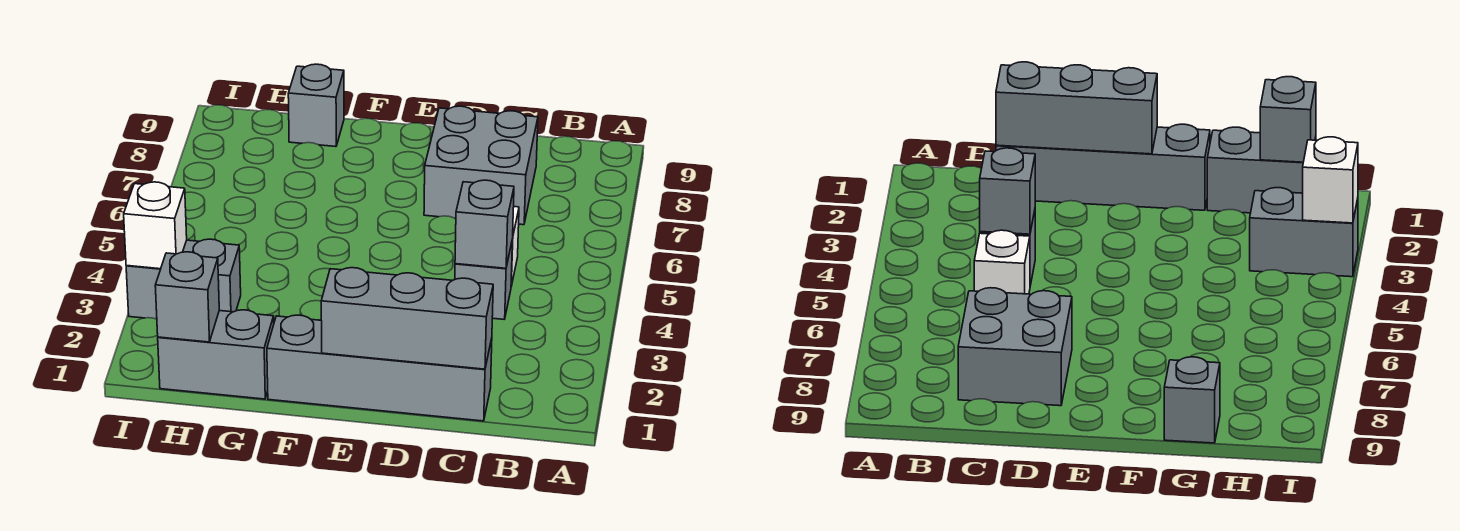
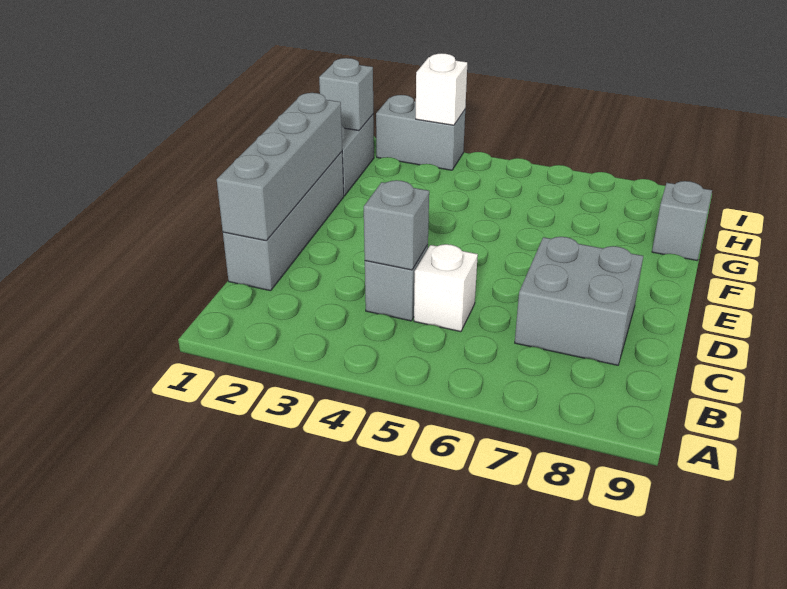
grey 1x3 brick [321,268,493,369] -> grey 1x4 brick [217,93,342,241]
grey 1x2 brick [126,239,241,319] -> grey 1x2 brick turned to [376,95,465,170]

